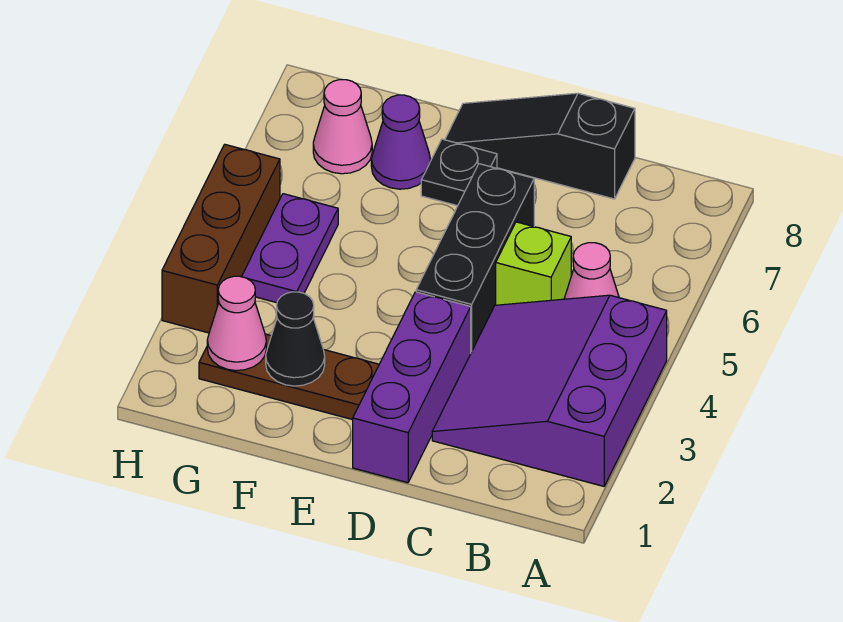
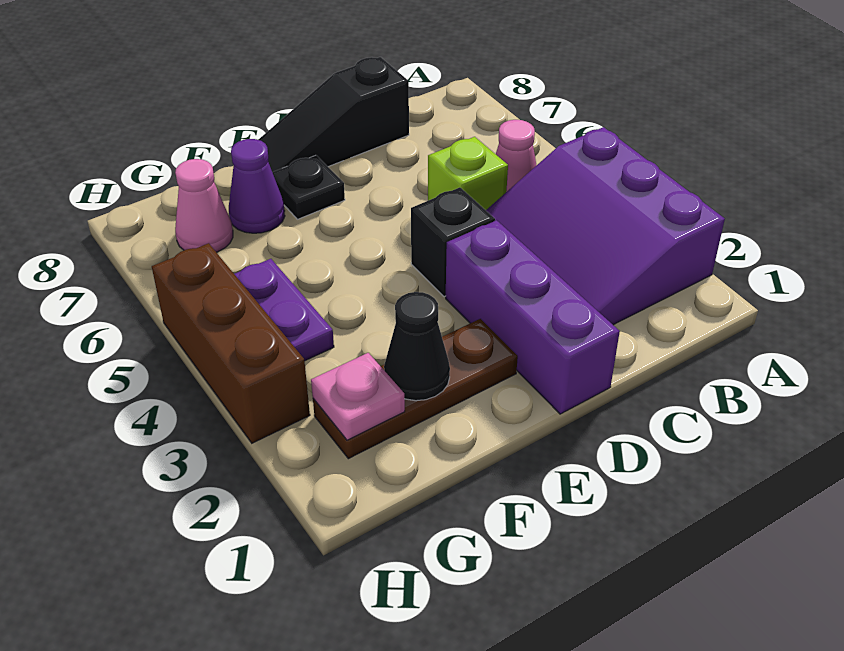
black 1x3 brick [416,164,534,352] -> black 1x1 brick [411,187,495,297]
pink 1x1 cone [207,276,266,371] -> pink 1x1 plate [311,353,405,440]

